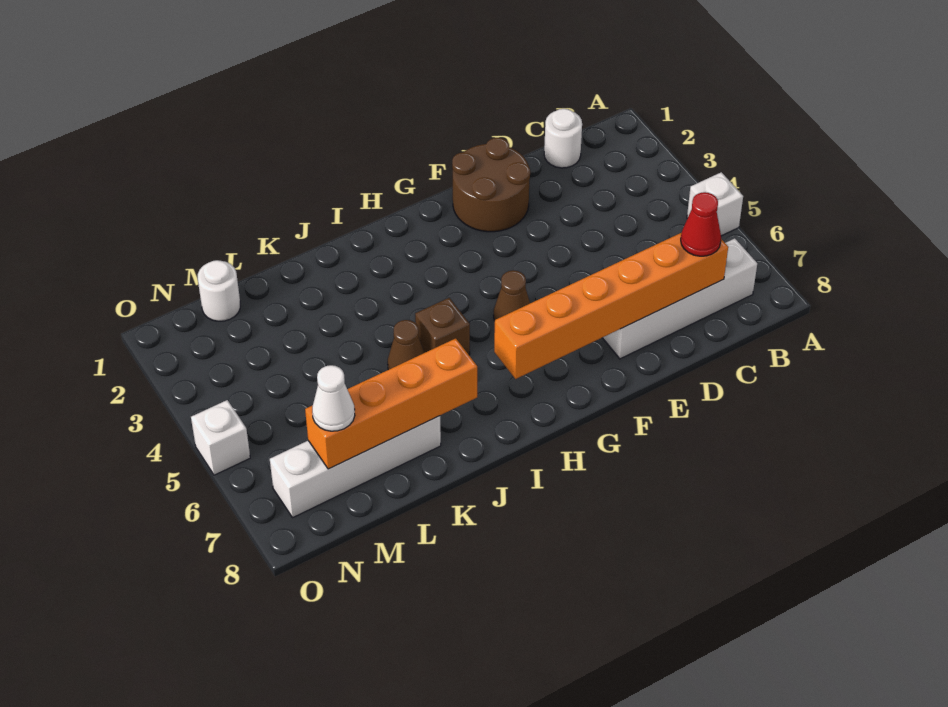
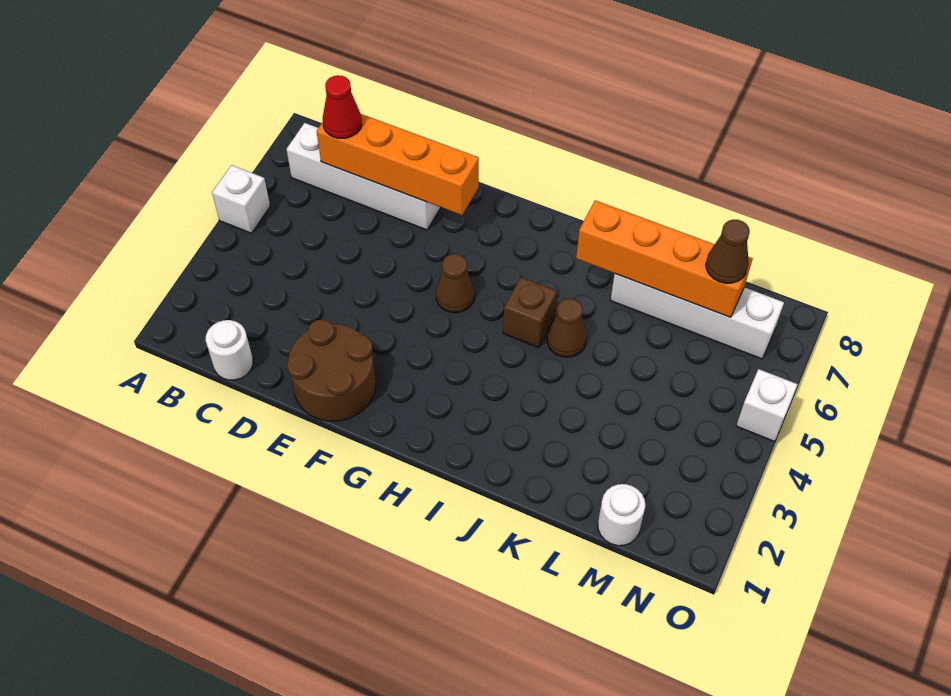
orange 1x6 brick [494,233,728,379] -> orange 1x4 brick [316,114,479,215]
white 1x1 cone [312,365,355,431] -> brown 1x1 cone [706,220,750,283]

